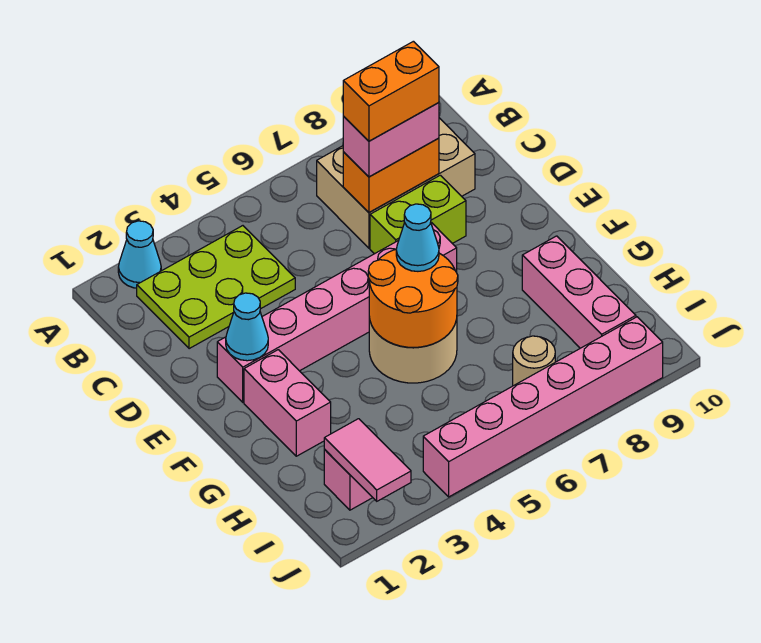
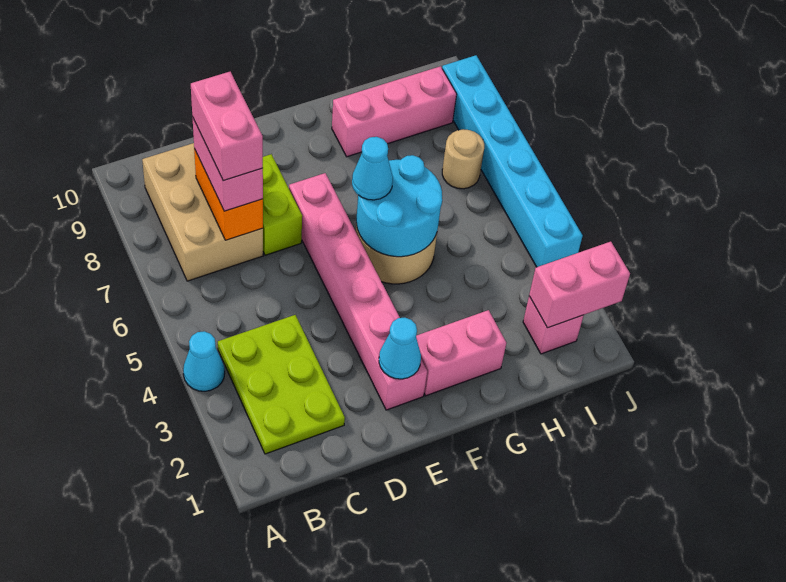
cyan 1x1 cone [118,221,161,288] -> cyan 1x1 cone moved to [183,331,225,391]
orange 1x2 brick [343,41,439,141] -> pink 1x2 brick [191,72,263,181]
orange 2x2 round brick [368,250,458,347] -> cyan 2x2 round brick [356,155,442,257]
pink 1x2 tile [324,419,411,501] -> pink 1x2 brick [529,242,630,328]
pink 1x6 brick [423,317,663,497] -> cyan 1x6 brick [442,55,583,267]

